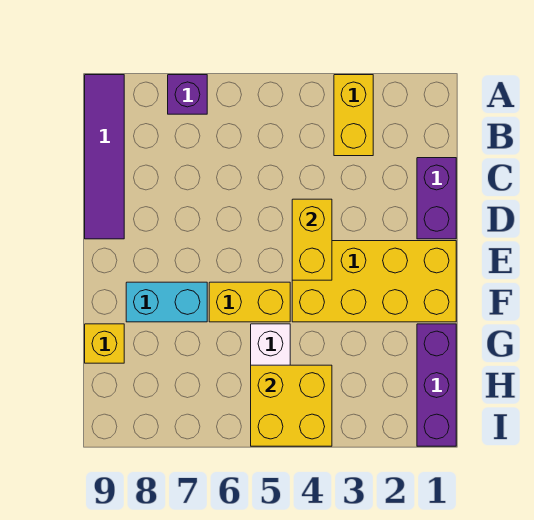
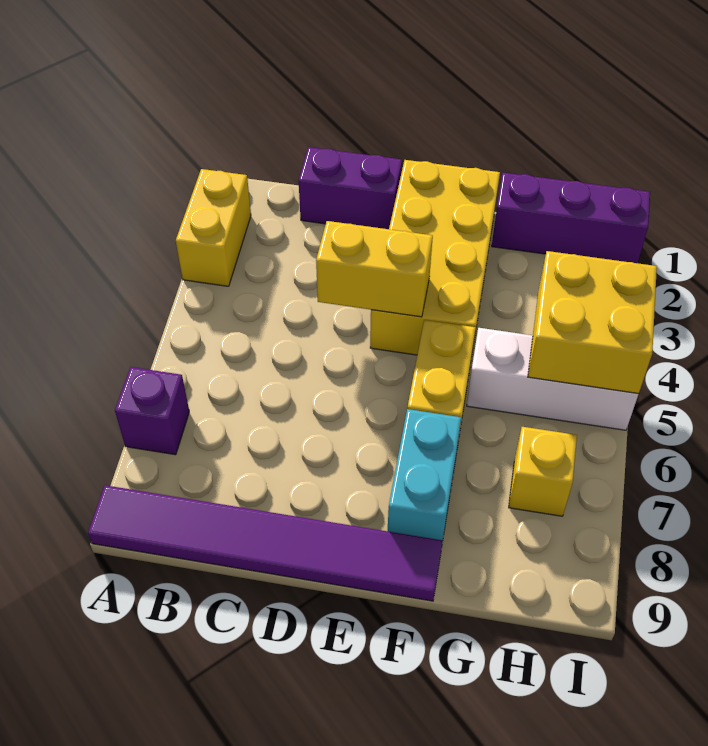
yellow 1x2 brick [334,75,373,156] -> yellow 1x2 brick turned to [176,169,251,286]
purple 1x4 tile [85,75,124,239] -> purple 1x6 tile [88,485,443,601]
yellow 1x1 brick [85,324,124,363] -> yellow 1x1 brick moved to [509,427,577,516]

